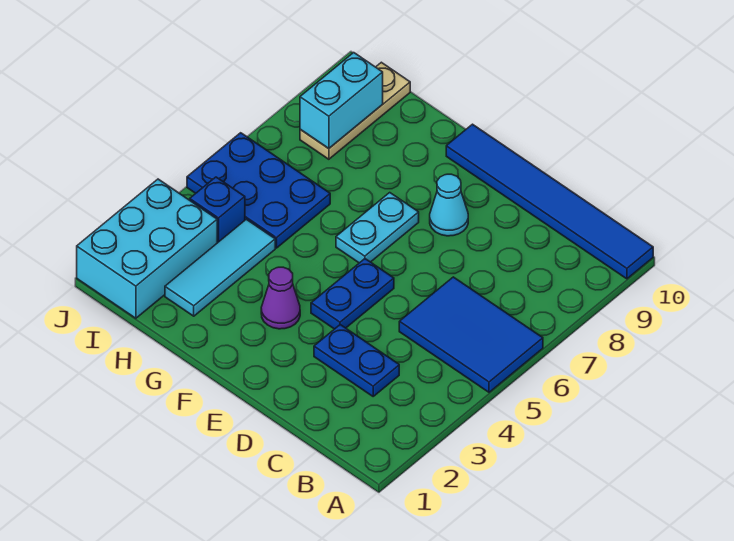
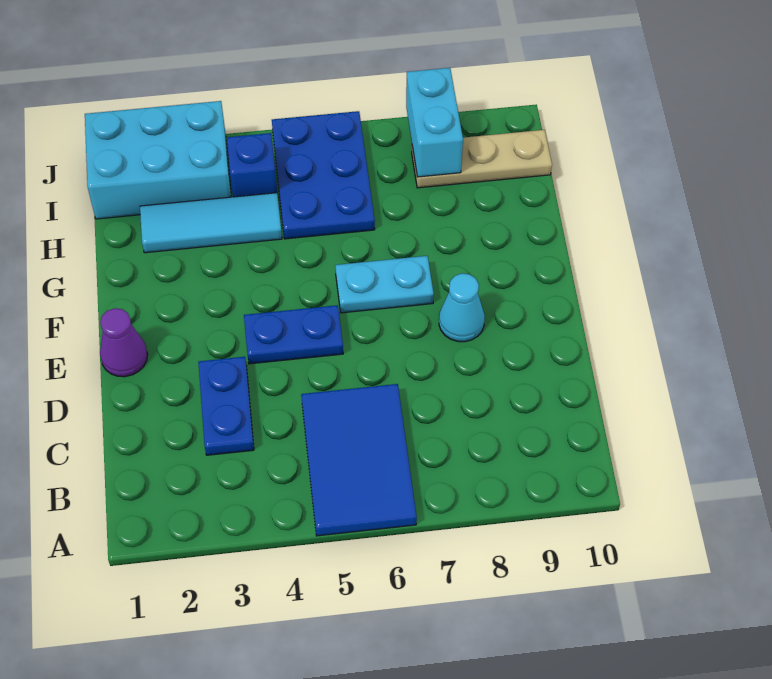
blue 1x6 tile [446,124,653,279] -> none
purple 1x1 cone [261,267,300,329] -> purple 1x1 cone moved to [100,308,148,377]
cyan 1x2 brick [300,53,383,149] -> cyan 1x2 brick turned to [406,68,463,177]

